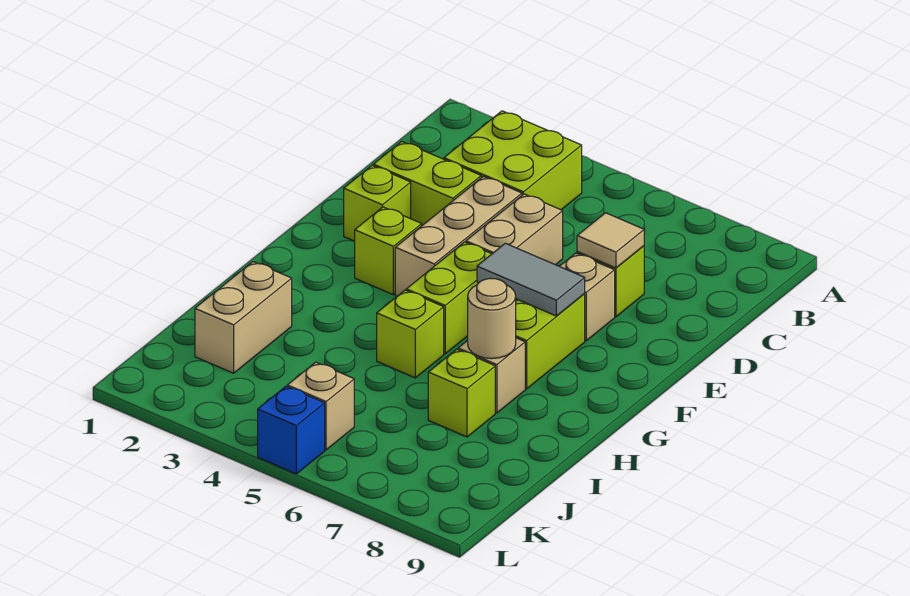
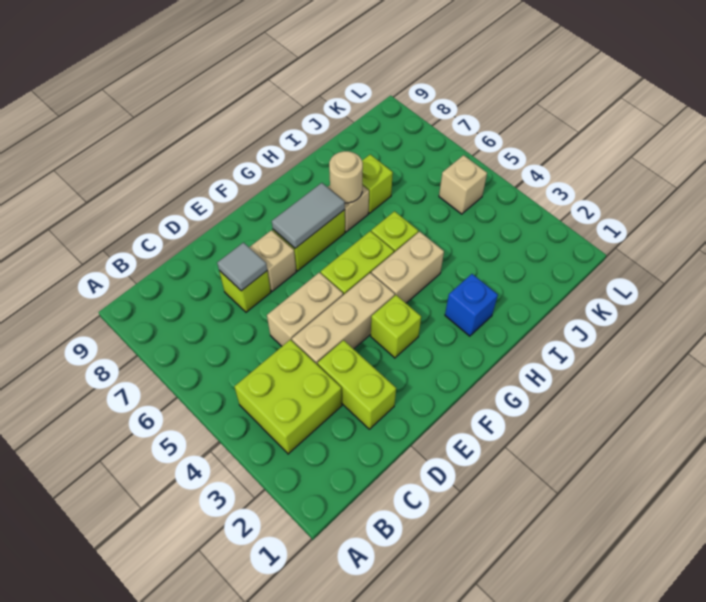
tan 1x1 tile [577,213,644,268] -> grey 1x1 tile [217,242,267,291]
lime 1x1 brick [344,166,411,241] -> none
grey 1x2 tile [477,243,585,316] -> grey 1x2 tile turned to [272,183,345,248]
tan 1x2 brick [195,262,292,373] -> tan 1x2 brick moved to [371,232,444,303]
blue 1x1 brick [258,386,325,474] -> blue 1x1 brick moved to [445,274,498,336]

